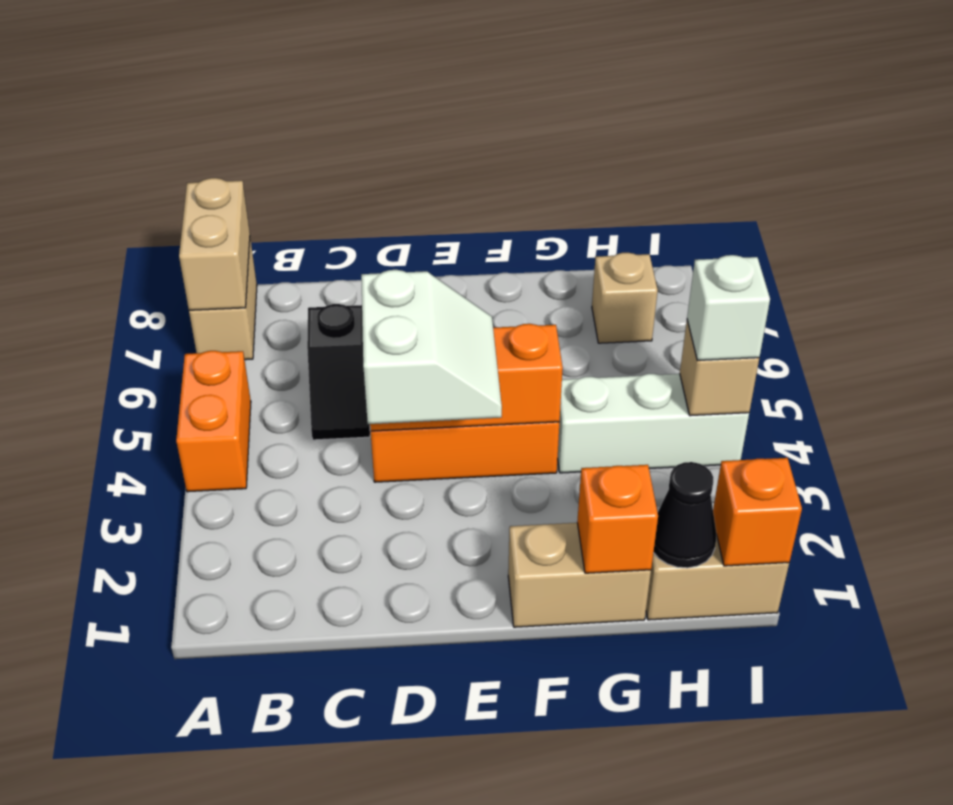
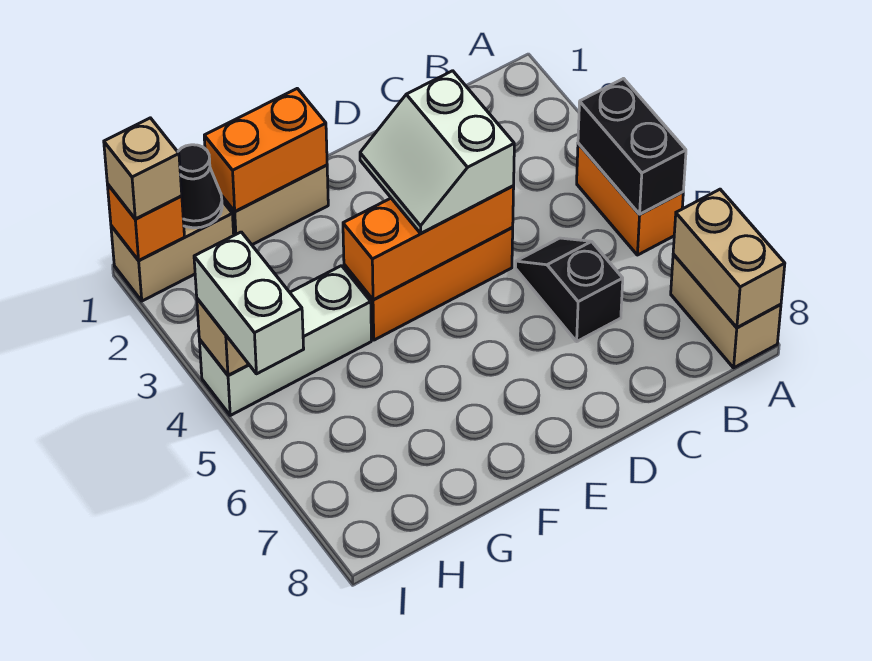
none -> black 1x2 brick [578,79,686,214]
orange 1x1 brick [577,465,658,573] -> orange 1x2 brick [204,89,327,212]
tan 1x1 brick [592,253,658,343] -> tan 1x1 brick moved to [104,118,182,219]
white 1x1 brick [687,255,770,360] -> white 1x2 brick [194,232,304,374]

